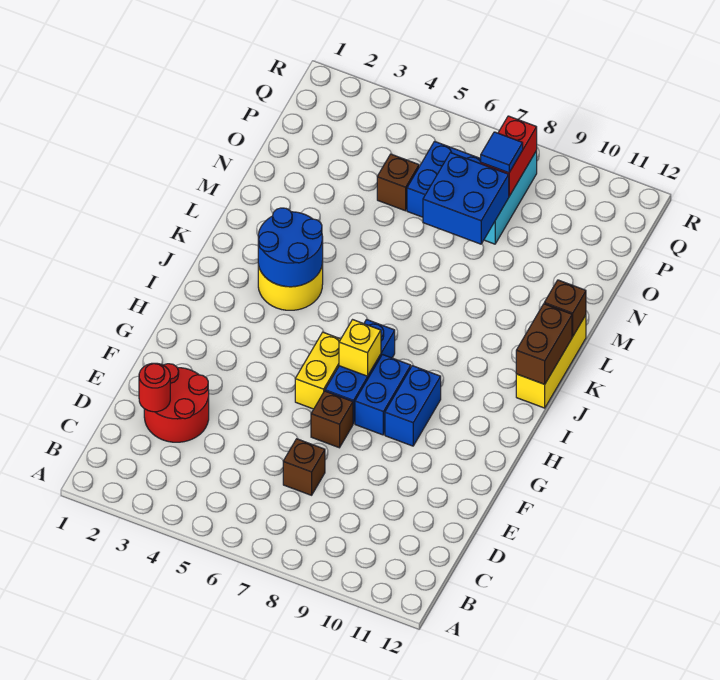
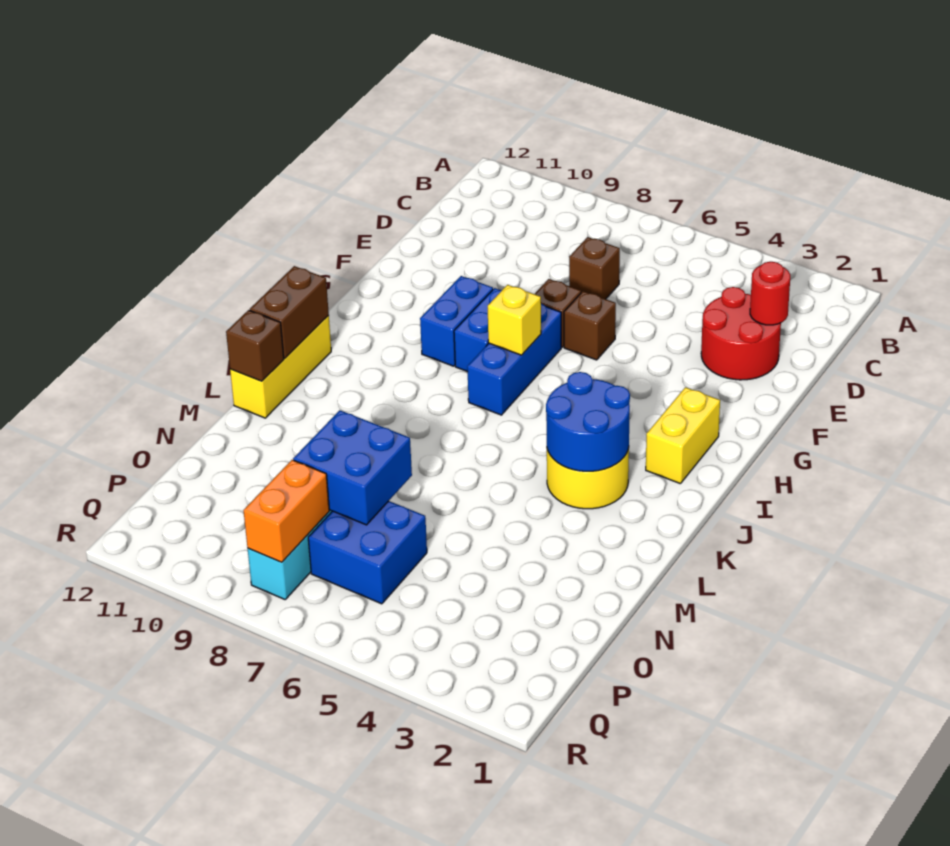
yellow 1x2 brick [295,332,341,409] -> yellow 1x2 brick moved to [646,387,720,484]
brown 1x1 brick [377,154,419,211] -> brown 1x1 brick moved to [564,291,616,360]
red 1x2 brick [481,116,537,196] -> orange 1x2 brick [243,460,329,562]
blue 1x1 tile [480,132,523,173] -> none

